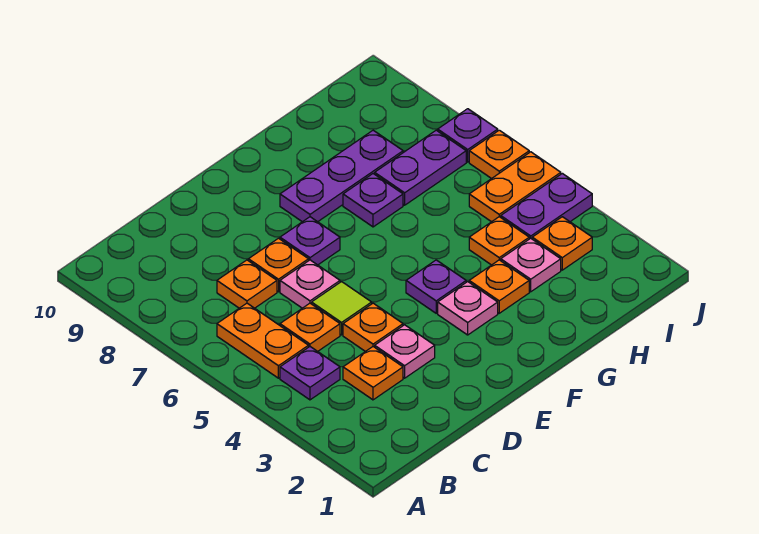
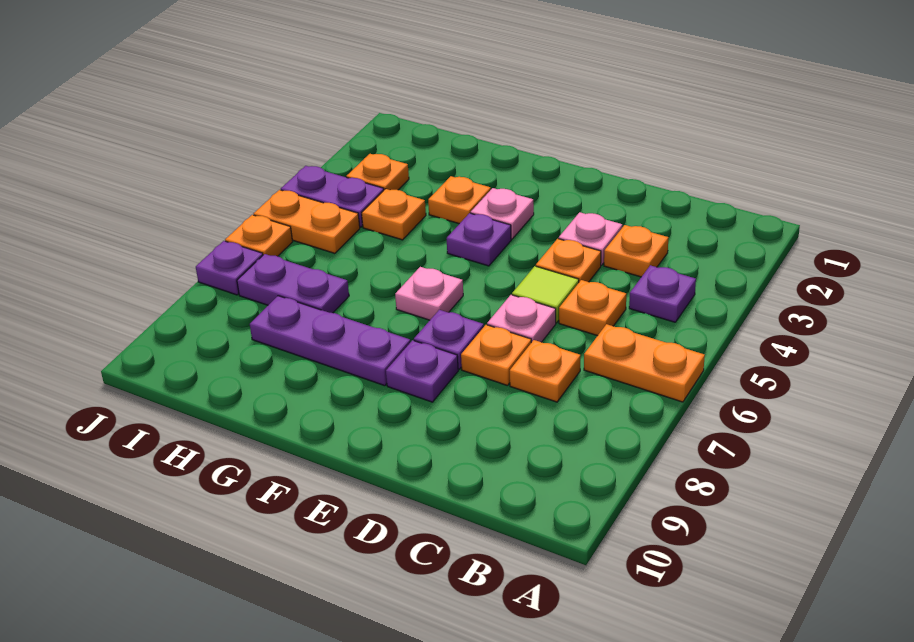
orange 1x2 plate [217,303,309,378] -> orange 1x2 plate turned to [584,324,705,402]
purple 1x1 plate [343,174,403,227] -> purple 1x1 plate moved to [386,340,458,402]
pink 1x1 plate [501,238,561,292] -> pink 1x1 plate moved to [395,267,463,320]

